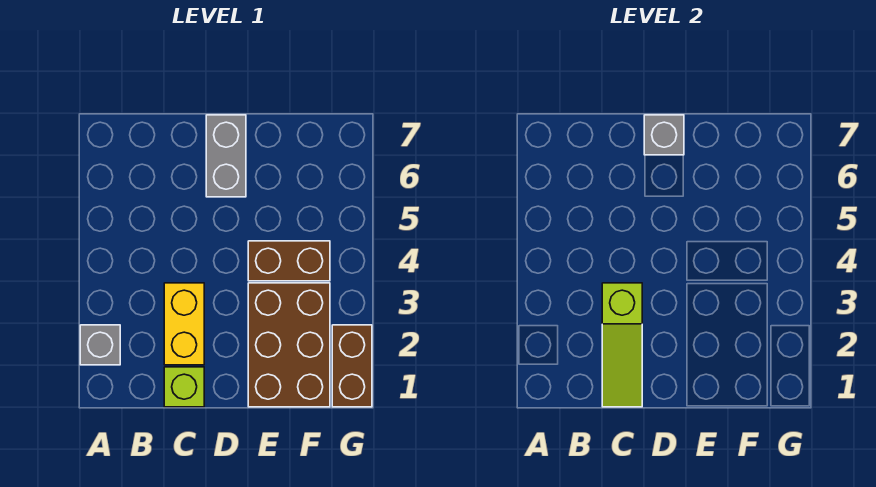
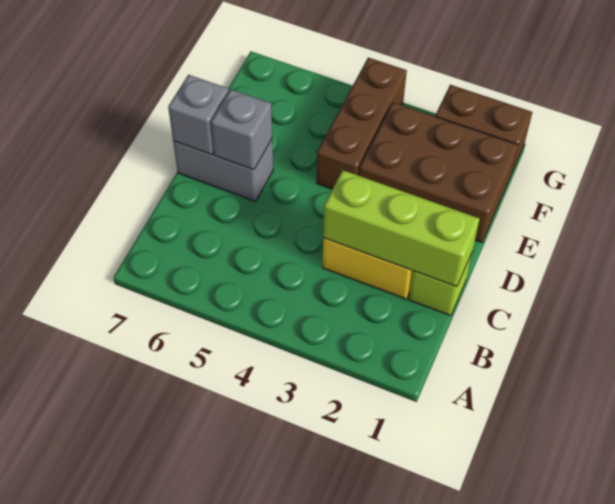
grey 1x1 brick [80,325,120,365] -> grey 1x1 brick moved to [211,89,272,170]
lime 1x3 slope [602,283,642,407] -> lime 1x3 brick [323,170,479,287]
brown 1x2 brick [248,241,330,281] -> brown 1x3 brick [317,58,407,189]

